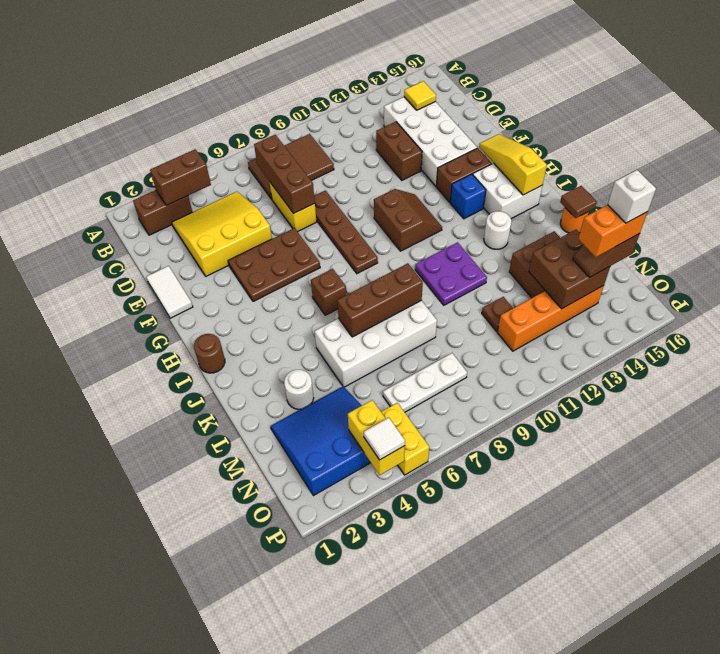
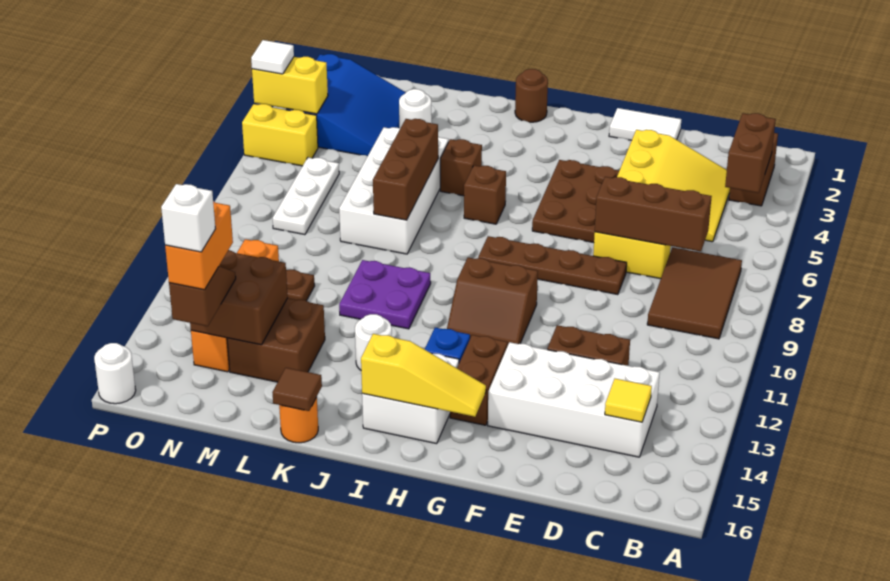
none -> brown 1x1 brick [440,139,482,196]
none -> white 1x1 round brick [94,343,136,404]

